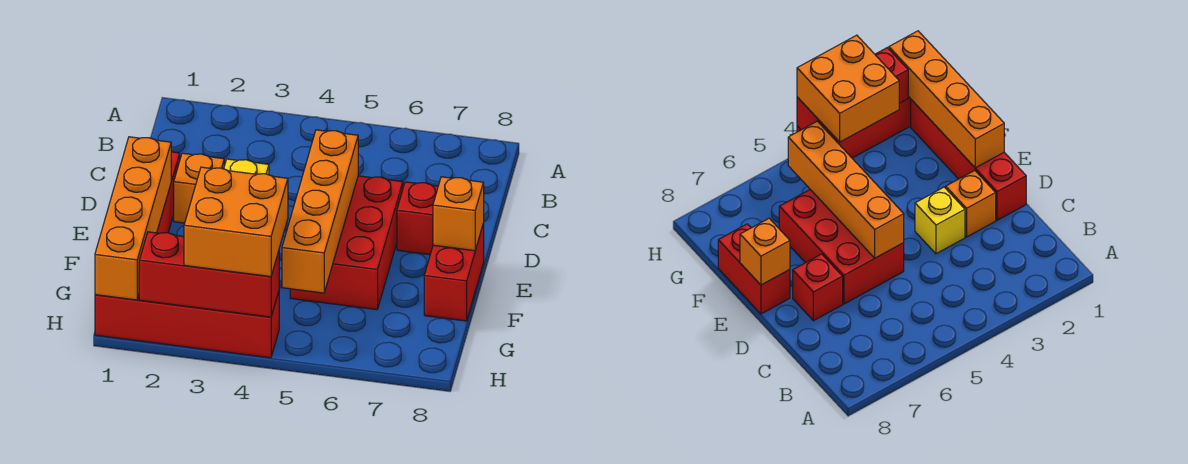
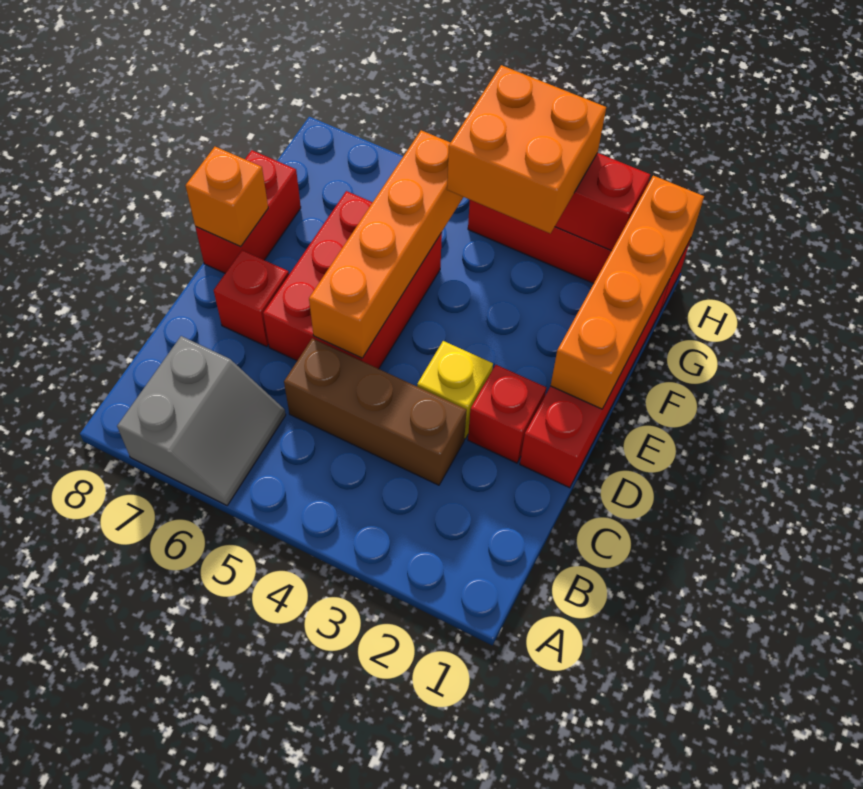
none -> grey 2x2 slope [117,336,286,505]
none -> brown 1x3 brick [284,338,467,485]
orange 1x1 brick [174,153,224,223] -> red 1x1 brick [468,365,546,463]

